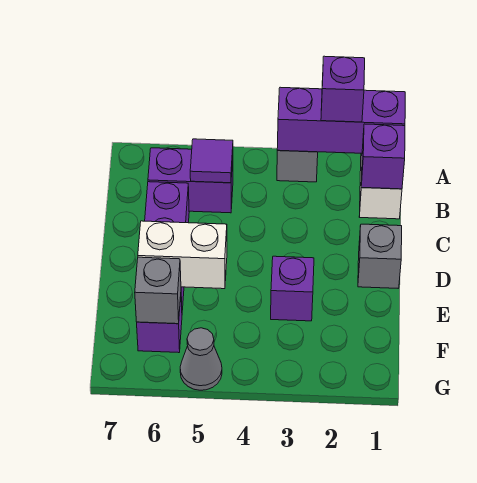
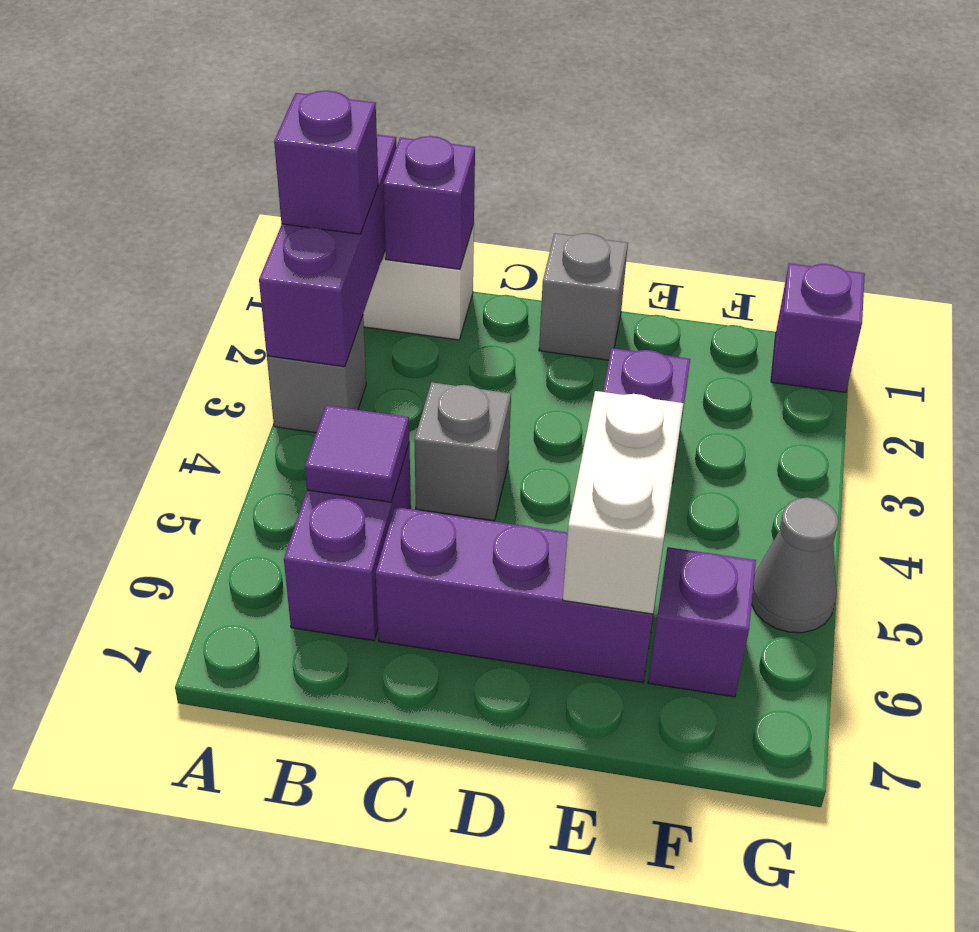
grey 1x1 brick [135,257,181,324] -> grey 1x1 brick moved to [414,382,511,521]
none -> purple 1x1 brick [771,263,865,393]

